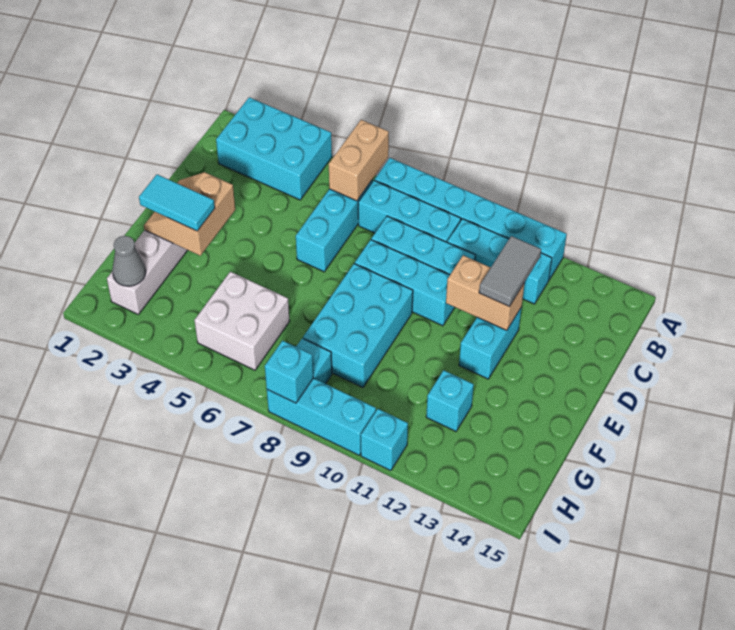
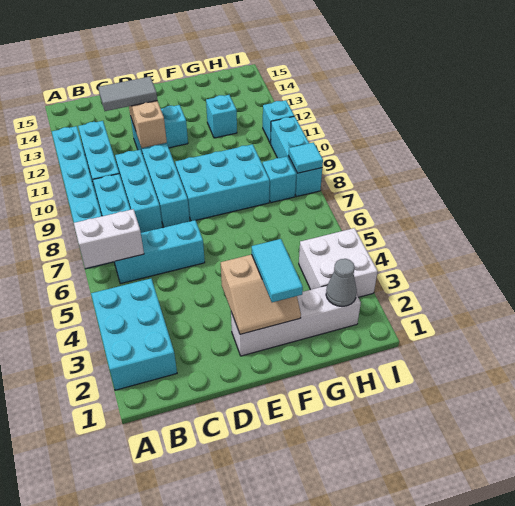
tan 1x2 brick [329,120,389,201] -> white 1x2 brick [74,209,144,268]
white 2x2 brick [194,272,290,370] -> white 2x2 brick moved to [299,228,378,297]
cyan 1x1 brick [265,341,313,403] -> cyan 1x1 tile [289,142,323,173]

